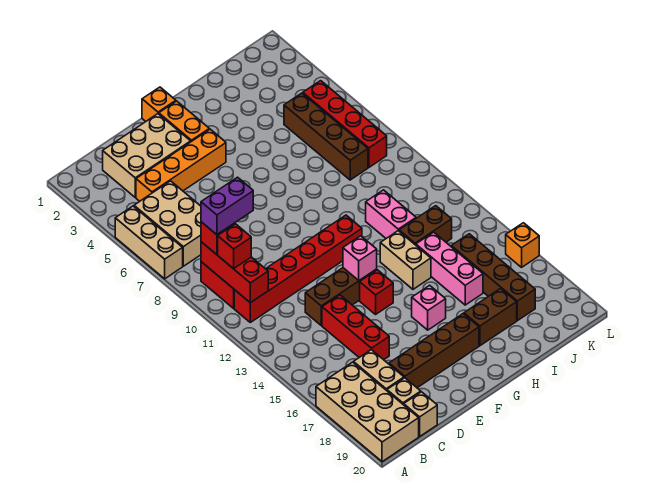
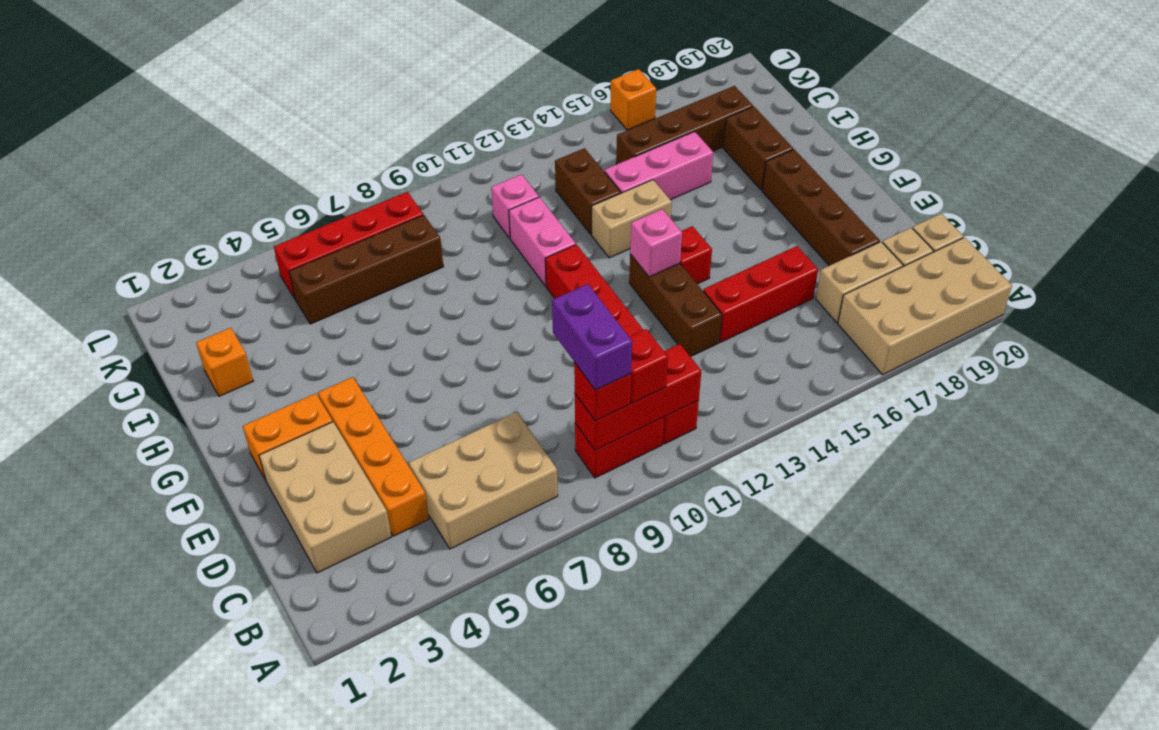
tan 1x3 brick [115,206,183,279] -> none
orange 1x1 brick [142,87,176,121] -> orange 1x1 brick moved to [196,328,253,396]
pink 1x1 brick [412,285,446,330] -> pink 1x1 brick moved to [491,174,539,238]
pink 1x2 brick [366,190,416,238] -> pink 1x2 brick turned to [509,197,576,286]

